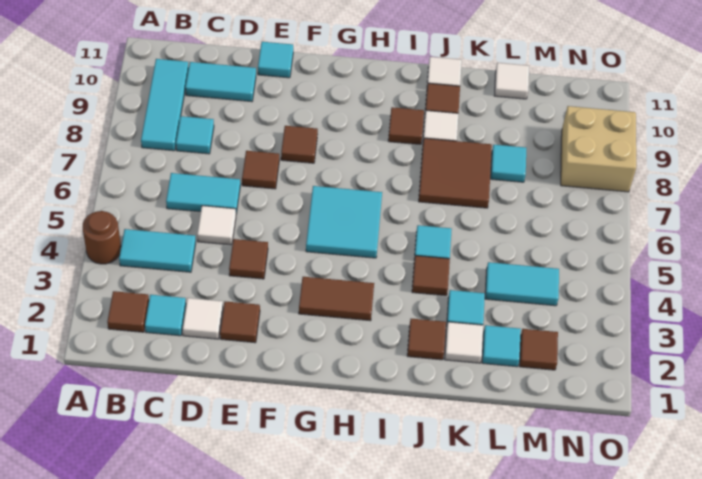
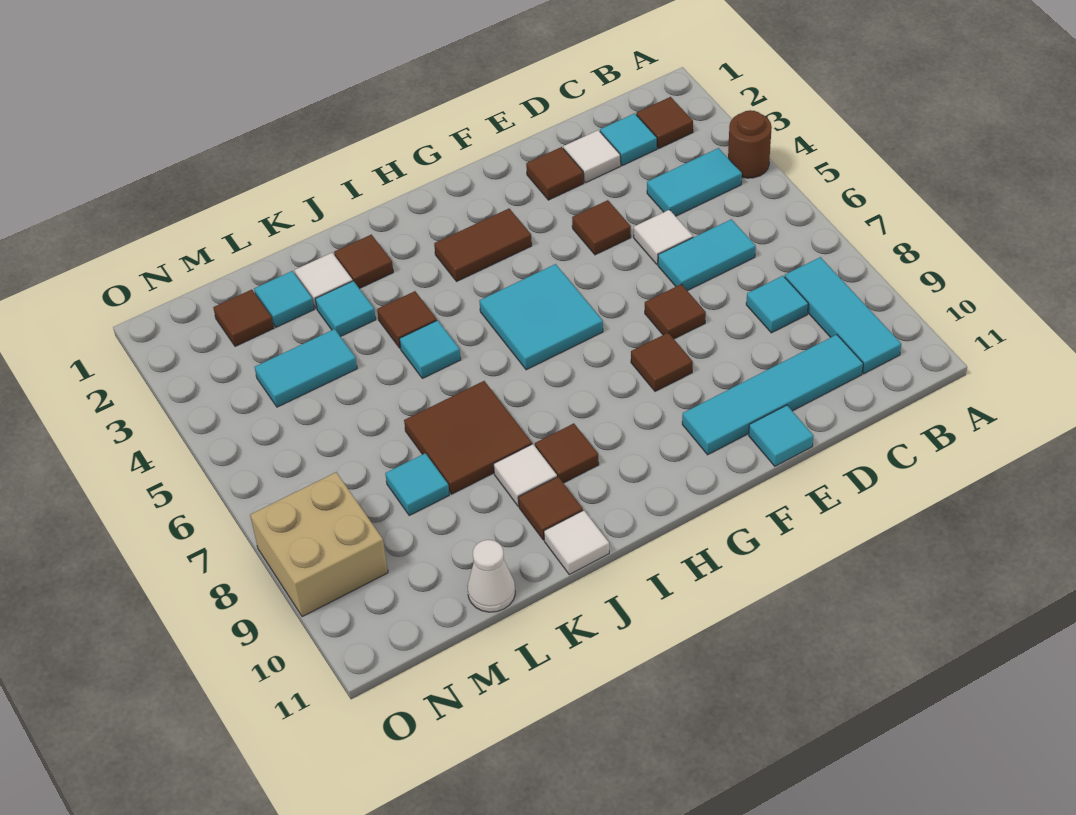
cyan 1x2 tile [185,62,256,102] -> cyan 1x4 tile [682,335,863,455]
white 1x1 tile [494,63,529,99] -> white 1x1 cone [467,540,515,612]

